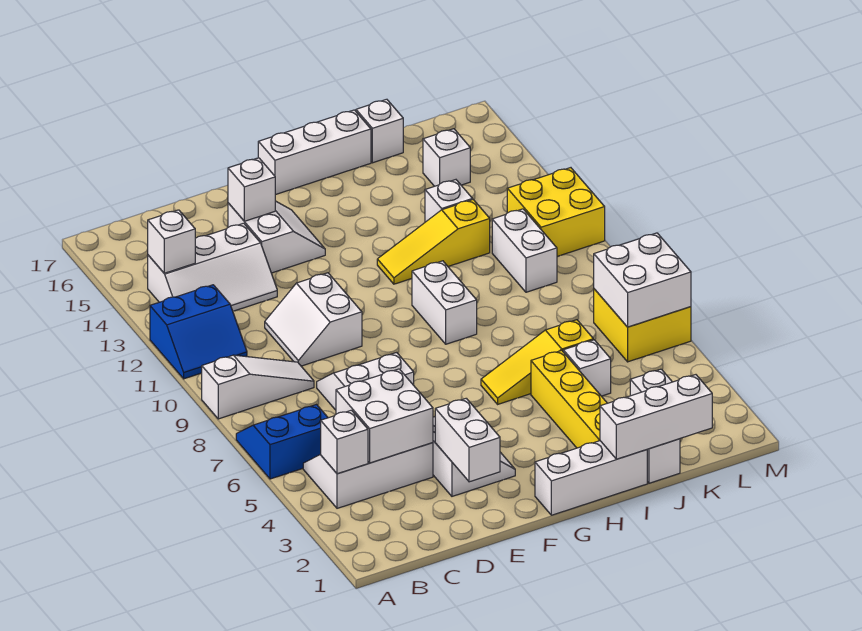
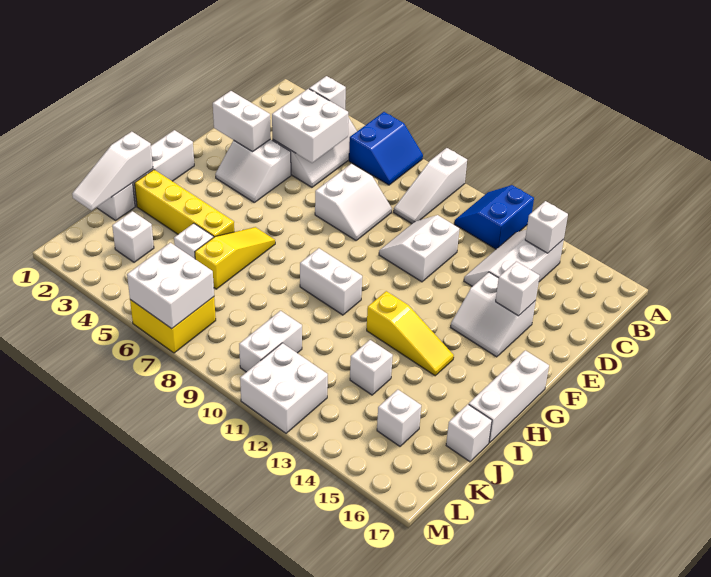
white 2x2 slope [265,273,362,366] -> white 2x2 slope turned to [379,215,459,282]
yellow 1x3 slope [377,200,490,284] -> yellow 1x3 slope turned to [367,291,454,376]
white 1x3 brick [600,375,712,459] -> white 1x3 slope [72,132,153,210]
white 1x2 brick [492,209,557,292] -> white 1x2 brick turned to [239,311,302,372]
yellow 2x2 brick [507,168,605,256] -> white 2x2 brick [240,343,328,433]

